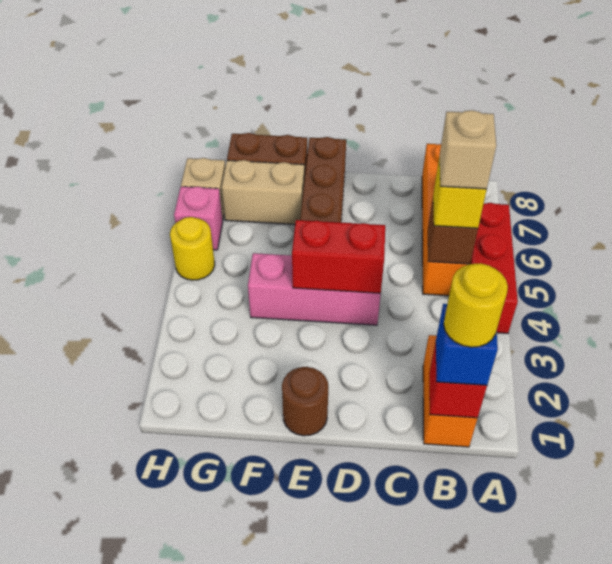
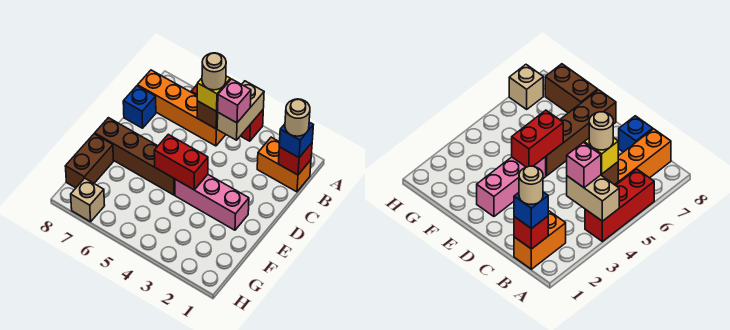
yellow 1x1 round brick [444,263,508,347] -> tan 1x1 round brick [285,99,310,136]
tan 1x1 brick [440,110,496,189] -> tan 1x1 round brick [202,53,226,90]
none -> blue 1x1 brick [123,86,156,128]
pink 1x3 brick [248,253,381,325] -> pink 1x3 brick turned to [175,175,249,230]
red 1x2 brick [292,220,385,293] -> red 1x2 brick turned to [154,134,208,190]
brown 1x1 round brick [282,367,328,436] -> none
tan 1x2 brick [222,160,304,224] -> tan 1x2 brick moved to [217,81,264,140]
yellow 1x1 round brick [170,217,215,280] -> none
pink 1x1 brick [174,187,223,250] -> pink 1x1 brick moved to [218,79,251,123]

